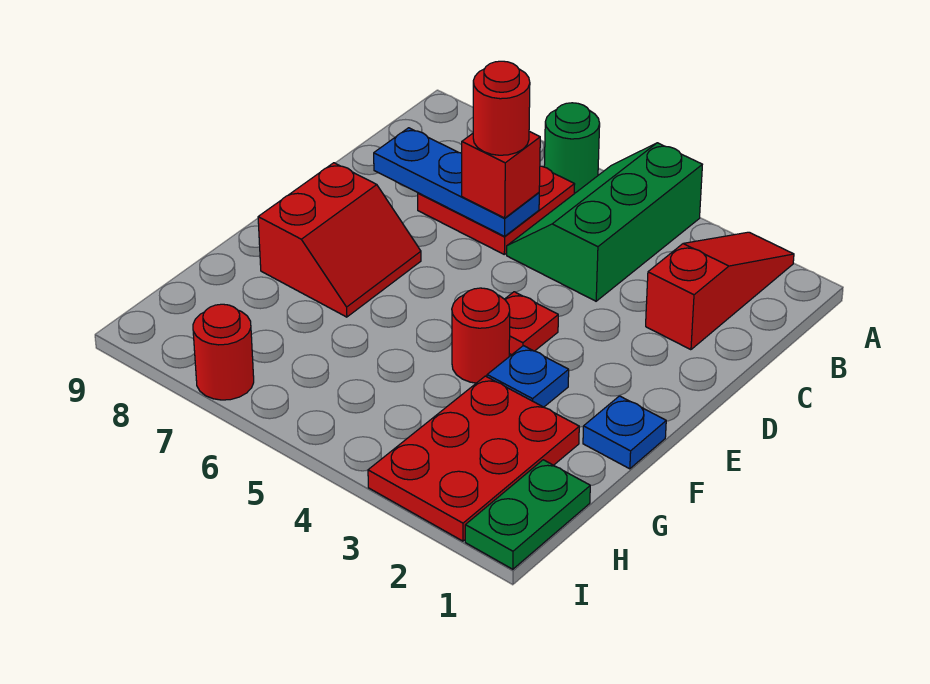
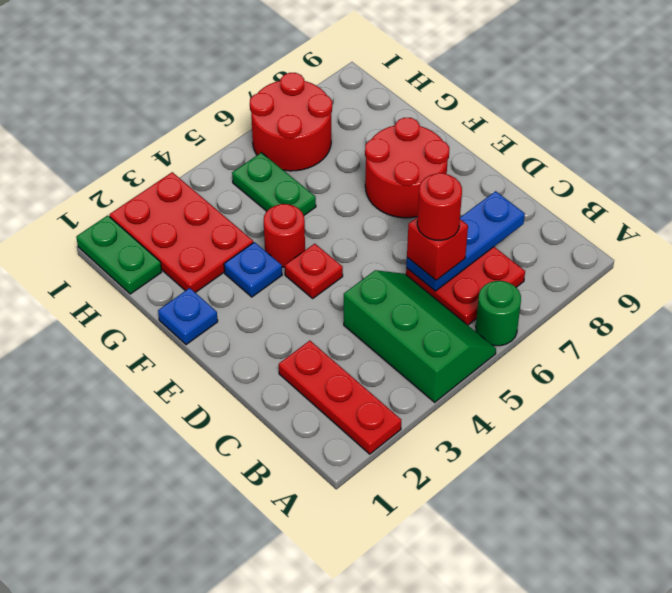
red 1x3 slope [646,232,794,350] -> red 1x3 plate [279,341,401,454]
red 2x2 slope [258,163,421,317] -> red 2x2 round brick [365,118,449,218]
none -> green 1x2 plate [232,153,316,215]
red 1x1 round brick [193,304,254,400] -> red 2x2 round brick [250,73,332,171]

